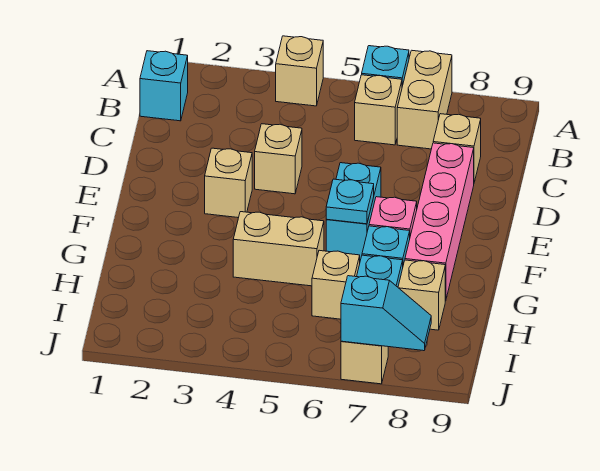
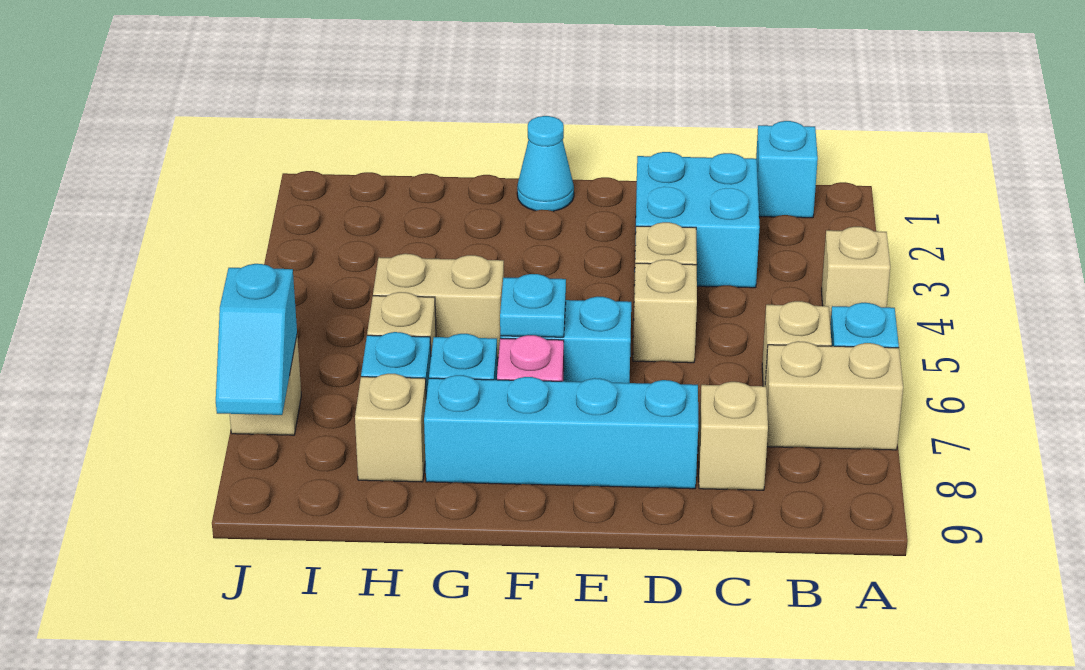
none -> cyan 2x2 brick [635,152,760,288]
pink 1x4 brick [405,143,474,301] -> cyan 1x4 brick [424,375,698,489]
tan 1x1 brick [205,148,252,218] -> tan 1x1 brick moved to [633,260,697,363]
none -> cyan 1x1 cone [517,116,574,211]
tan 1x2 brick [233,212,324,286] -> tan 1x2 brick turned to [373,254,504,358]

